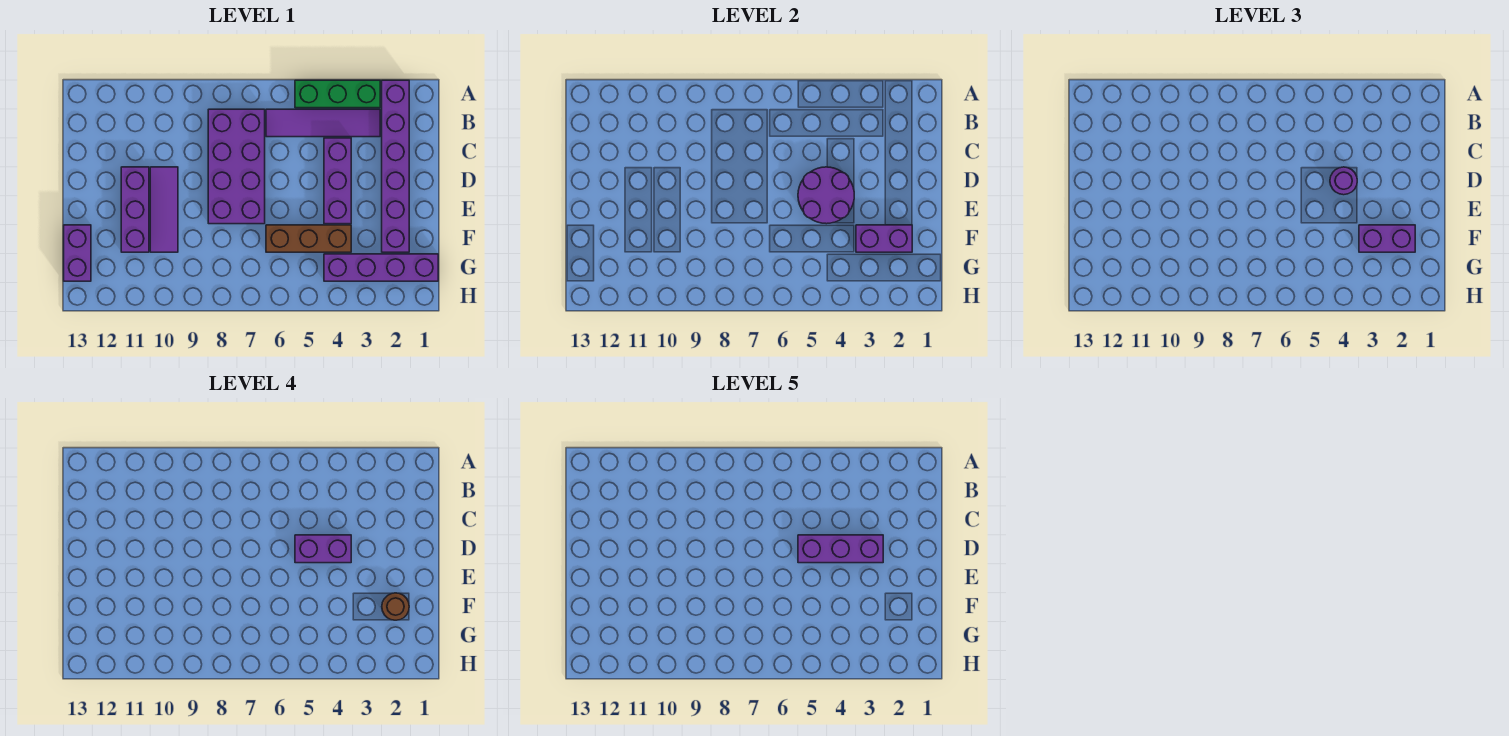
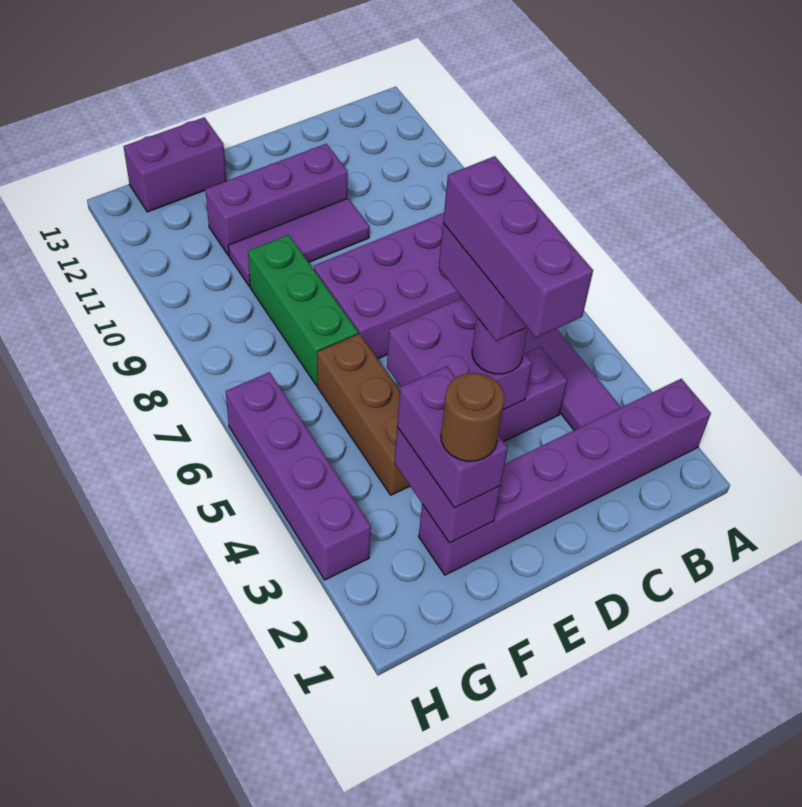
green 1x3 brick [295,80,380,108] -> green 1x3 brick moved to [248,235,358,386]
purple 2x2 round brick [798,167,854,224] -> purple 2x2 brick [387,298,532,410]
purple 1x4 brick [324,254,438,281] -> purple 1x4 brick moved to [226,372,371,580]

